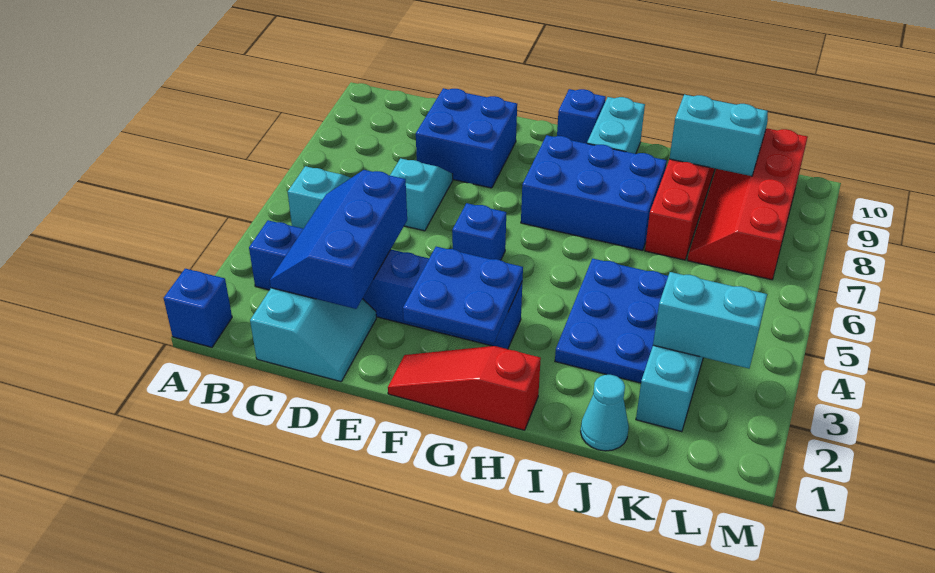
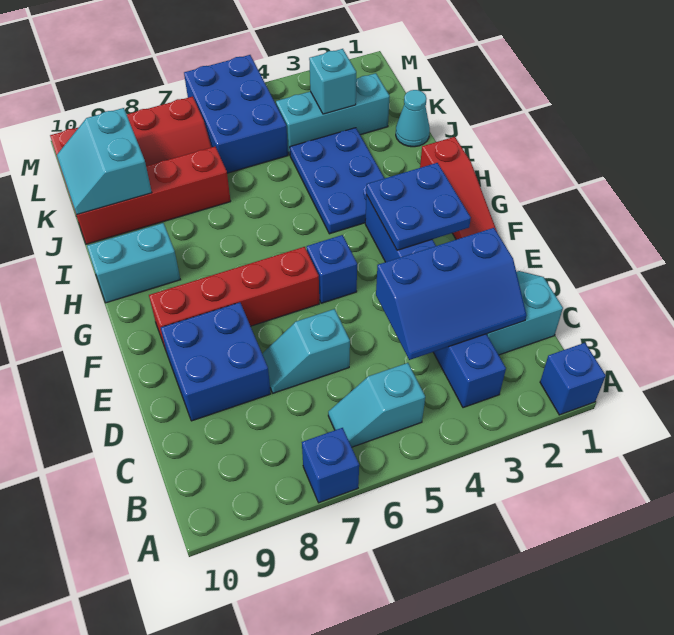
none -> red 1x4 brick [149,247,319,350]
blue 2x3 brick [521,135,667,250] -> blue 2x3 brick moved to [184,55,288,173]
blue 1x1 brick [557,89,606,144] -> blue 1x1 brick moved to [302,428,359,503]
blue 2x3 plate [555,259,668,383] -> blue 2x3 plate turned to [290,128,384,234]
cyan 1x2 brick [653,272,767,368] -> cyan 1x1 brick [309,49,356,114]

